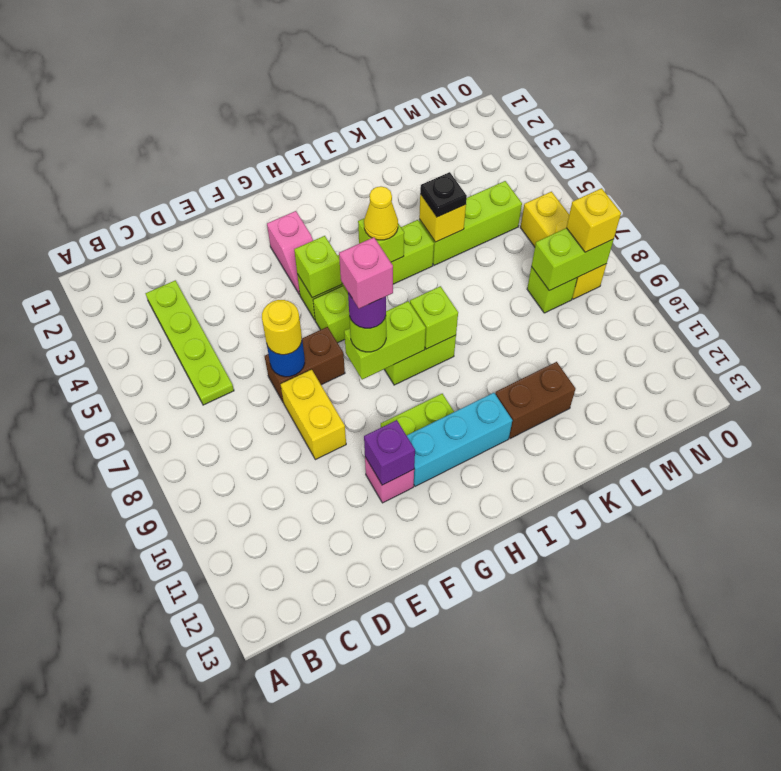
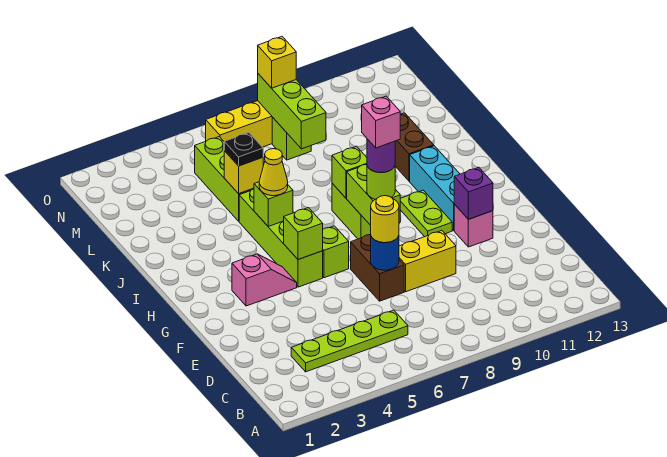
lime 1x2 brick [531,228,614,291] -> lime 1x3 brick [258,74,326,149]

